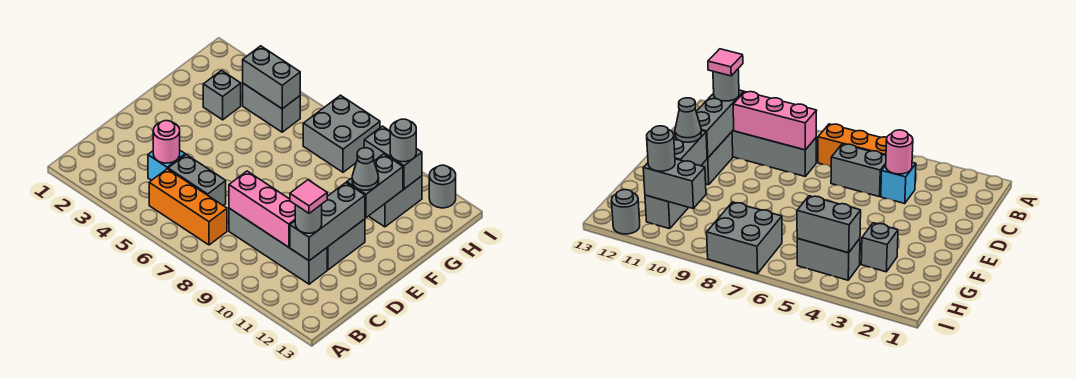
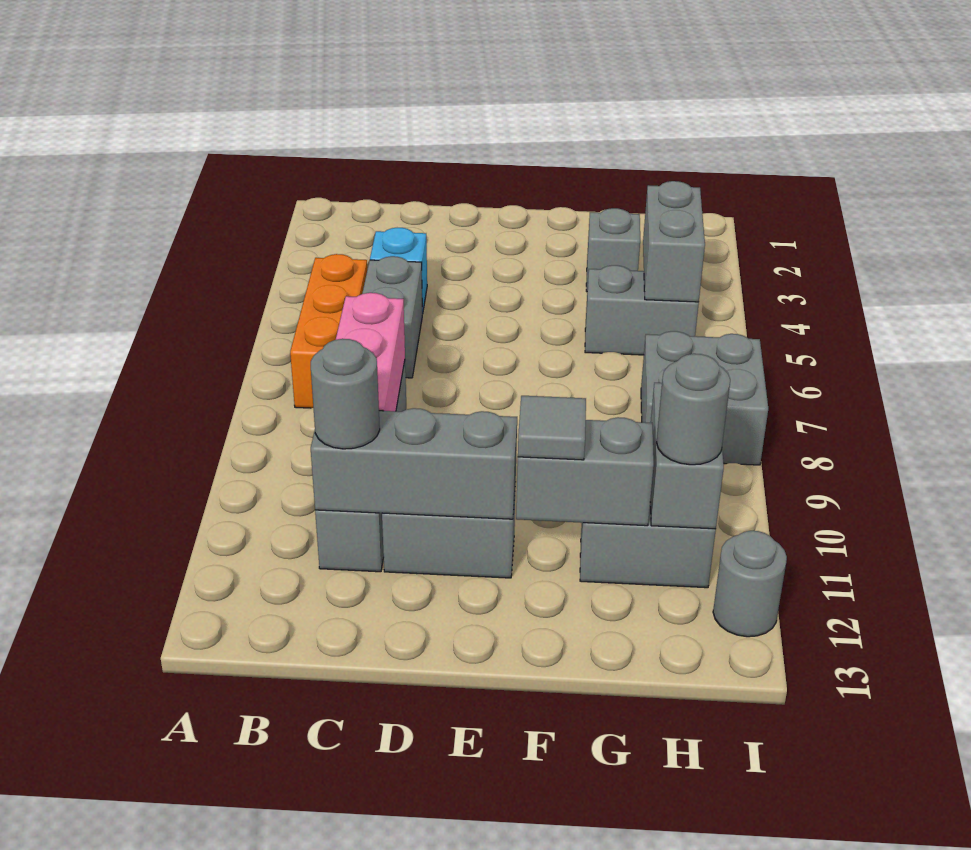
pink 1x1 round brick [153,121,180,163] -> none
pink 1x1 tile [290,180,327,213] -> none
grey 1x1 cone [352,148,379,190] -> grey 1x1 tile [518,396,586,460]
grey 1x2 brick [243,83,300,132] -> grey 1x2 brick turned to [585,265,699,355]

